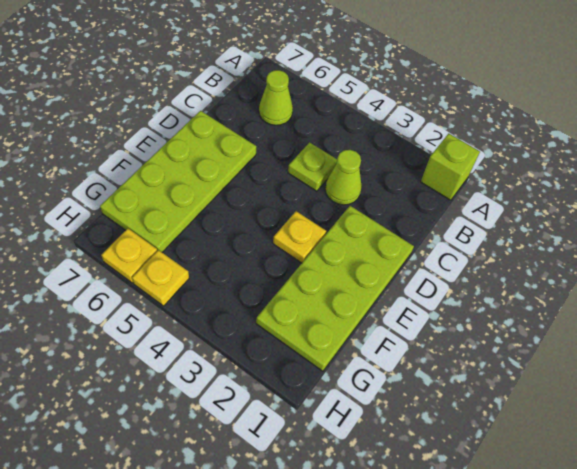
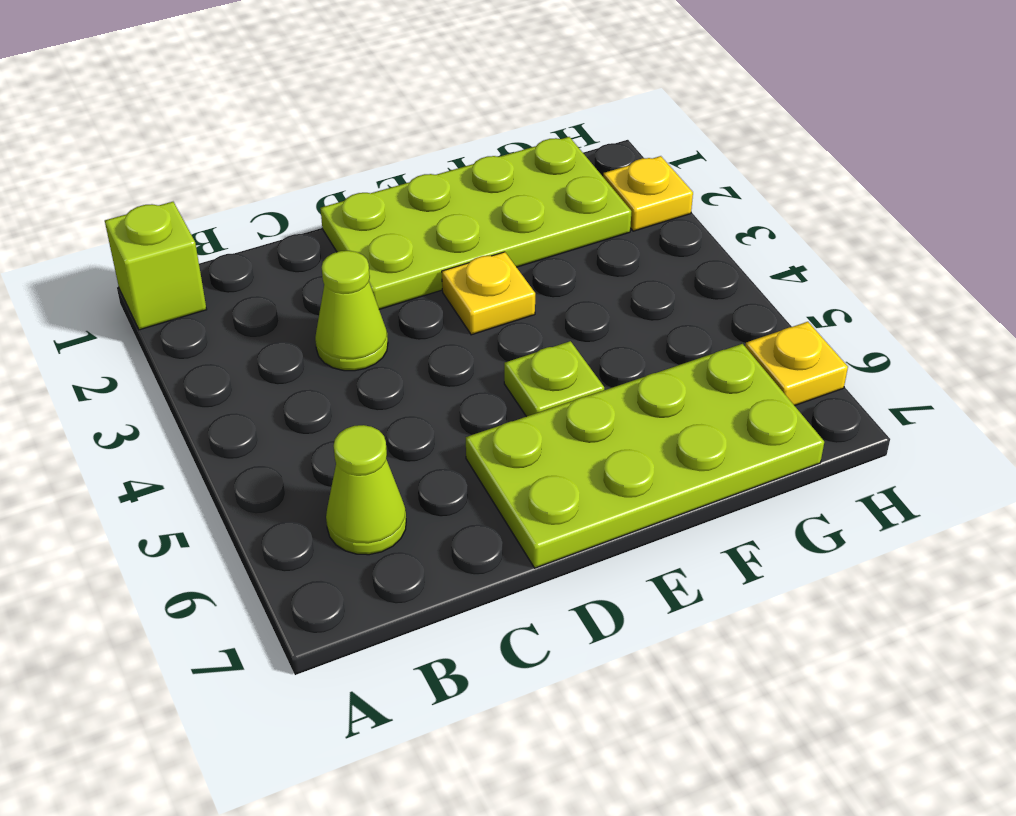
lime 1x1 plate [288,142,337,191] -> lime 1x1 plate moved to [504,341,604,417]
yellow 1x1 plate [132,250,189,306] -> yellow 1x1 plate moved to [603,156,693,231]

